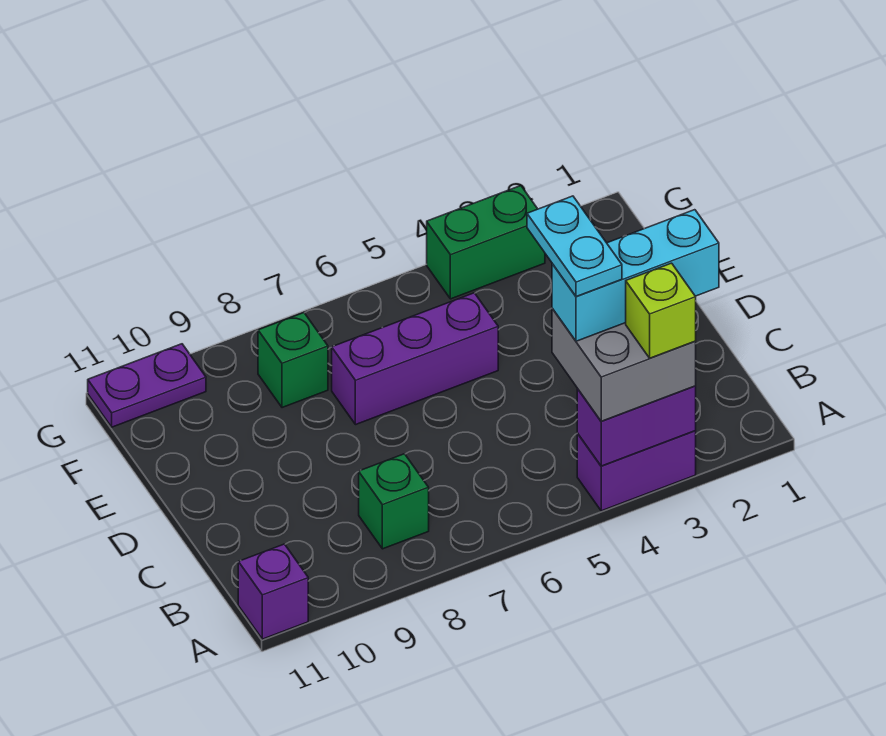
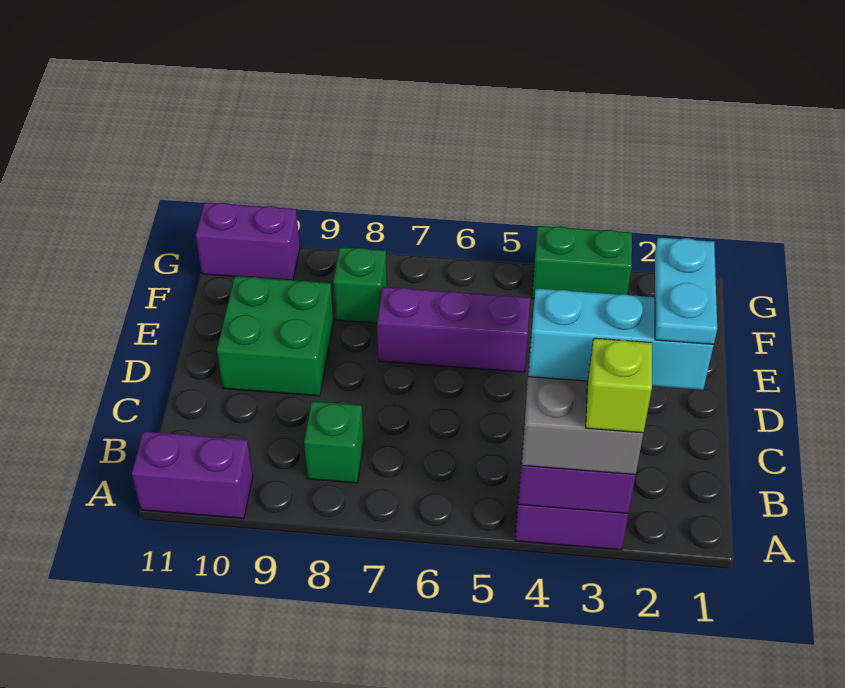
purple 1x1 brick [238,544,308,639] -> purple 1x2 brick [132,431,253,518]
cyan 1x2 plate [527,196,622,297] -> cyan 1x2 plate moved to [655,238,717,344]
none -> green 2x2 brick [217,276,333,396]
purple 1x2 plate [88,344,206,427] -> purple 1x2 brick [196,203,300,280]

